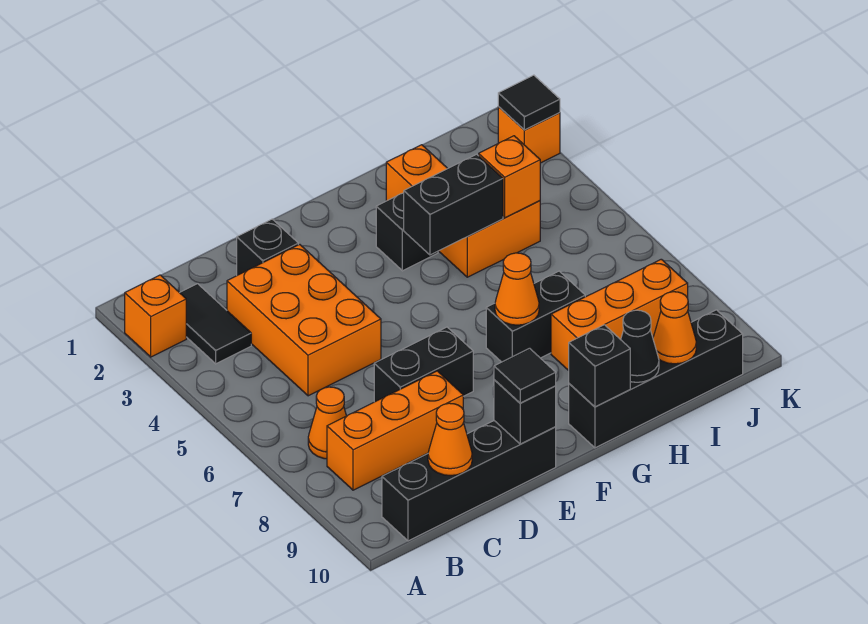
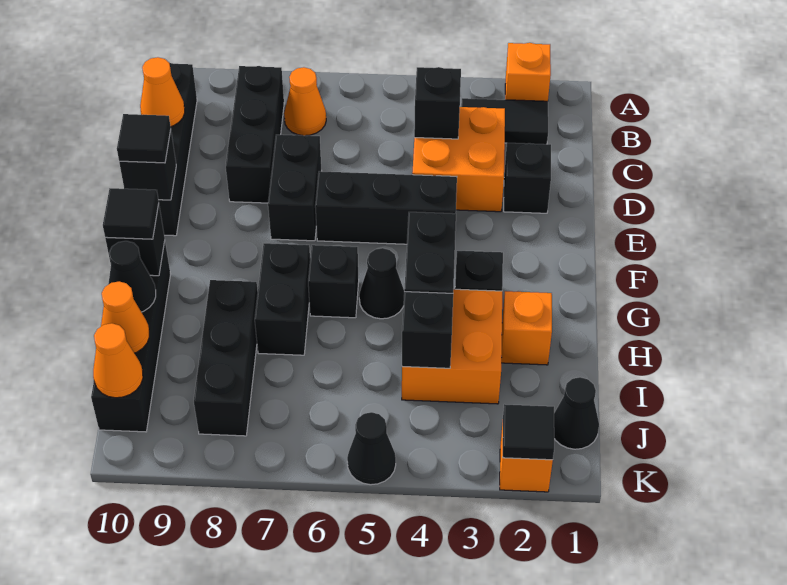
orange 1x3 brick [327,371,463,490] -> black 1x3 brick [226,66,284,203]
orange 2x3 brick [227,245,381,396] -> orange 2x2 brick [412,107,505,212]
none -> black 1x1 brick [414,67,461,139]
none -> black 1x3 brick [315,171,457,244]
none -> black 1x1 cone [359,248,404,319]
none -> black 1x1 brick [308,245,359,318]
orange 1x1 cone [495,253,539,325] -> orange 1x1 cone moved to [93,323,143,398]
none -> black 1x1 tile [103,188,159,239]
orange 1x3 brick [551,259,688,371] -> black 1x3 brick [194,280,258,436]
orange 1x1 brick [479,136,540,218] -> black 1x1 brick [402,292,453,368]
none -> black 1x1 cone [554,377,599,449]
none -> black 1x1 cone [347,412,396,485]

